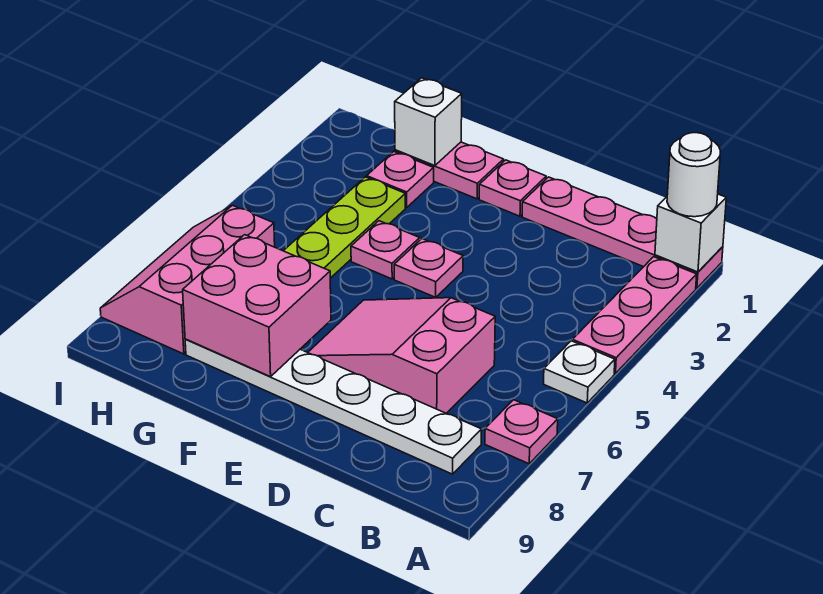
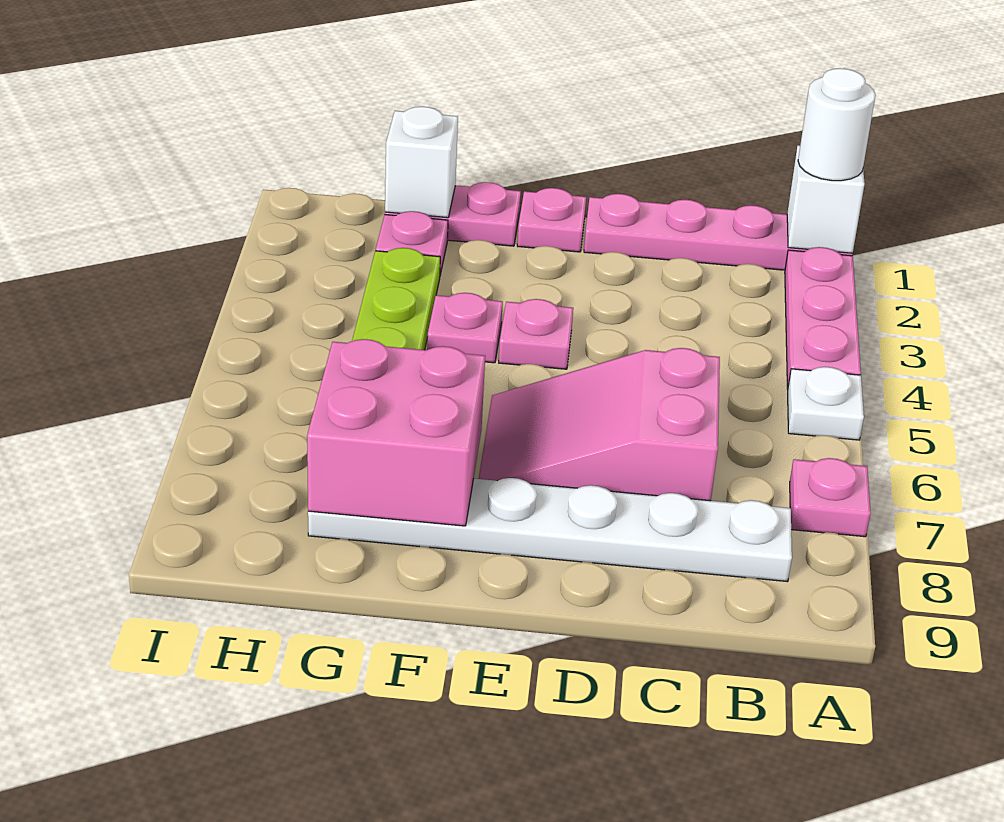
pink 2x3 slope [100,205,275,354] -> none

